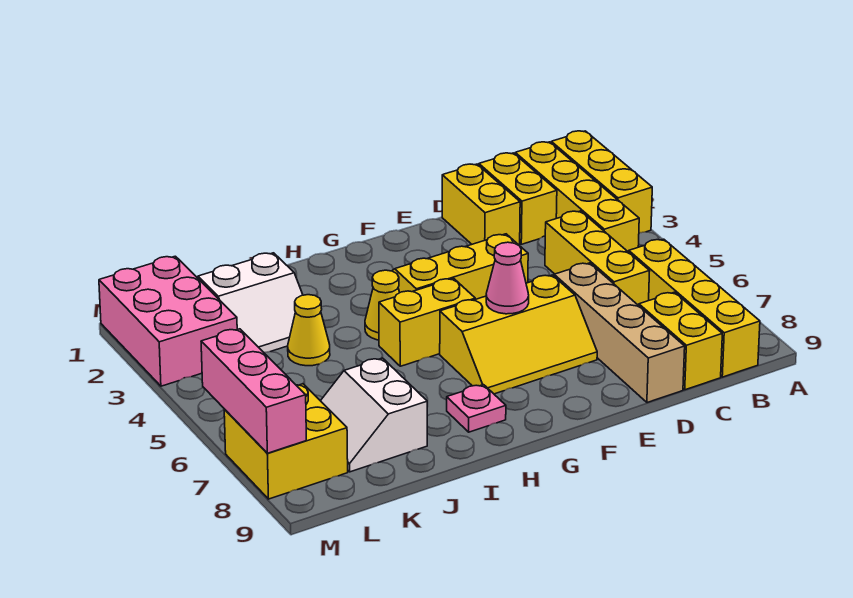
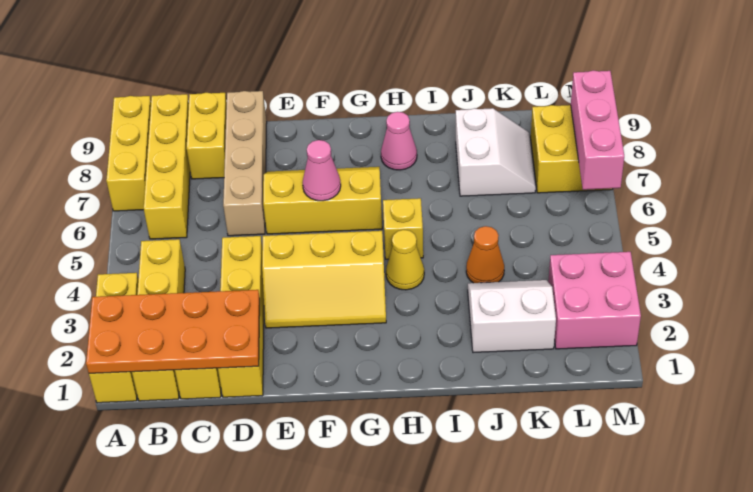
none -> orange 2x4 plate [86,290,260,373]
yellow 1x3 brick [545,211,650,306] -> yellow 1x3 brick moved to [106,96,151,211]
yellow 1x2 brick [442,164,520,245] -> yellow 1x4 brick [218,236,264,397]
yellow 1x2 brick [379,278,475,366] -> yellow 1x1 brick [383,198,423,259]
pink 1x1 plate [447,385,506,432] -> pink 1x1 cone [381,112,417,170]
yellow 1x1 cone [288,295,330,366] -> orange 1x1 cone [466,226,504,283]
pink 2x3 brick [99,256,237,386] -> pink 2x2 brick [548,252,641,349]

